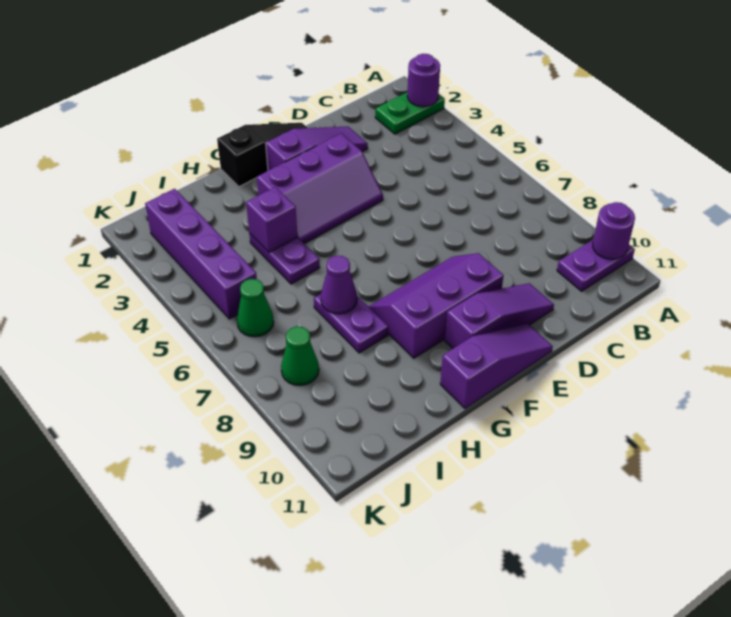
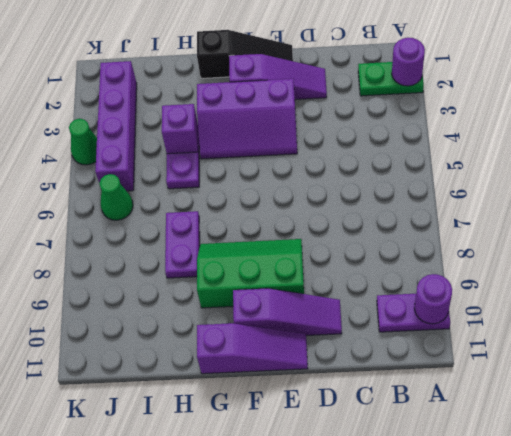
purple 2x3 slope [368,253,504,358] -> green 2x3 slope [197,239,304,308]
purple 1x1 cone [321,256,357,314] -> none
green 1x1 cone [281,326,319,385] -> green 1x1 cone moved to [69,119,97,165]

